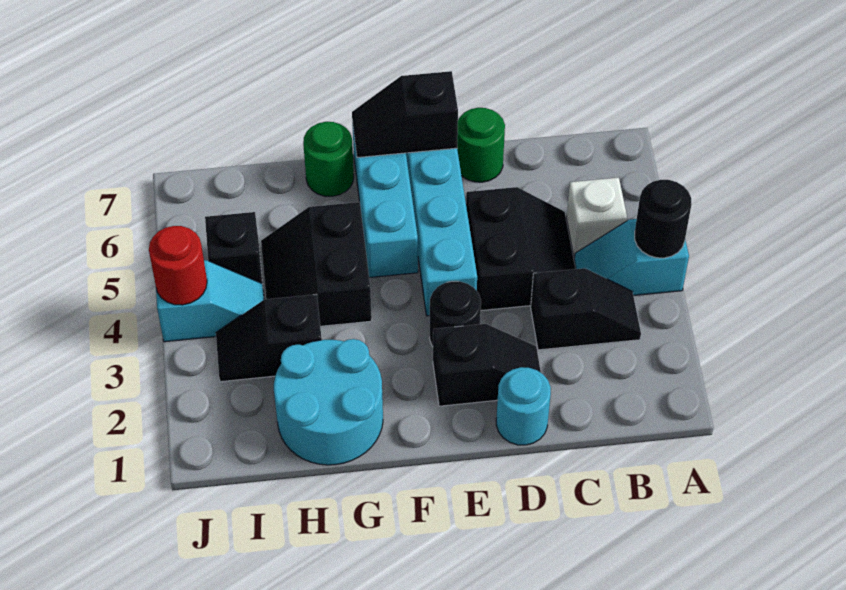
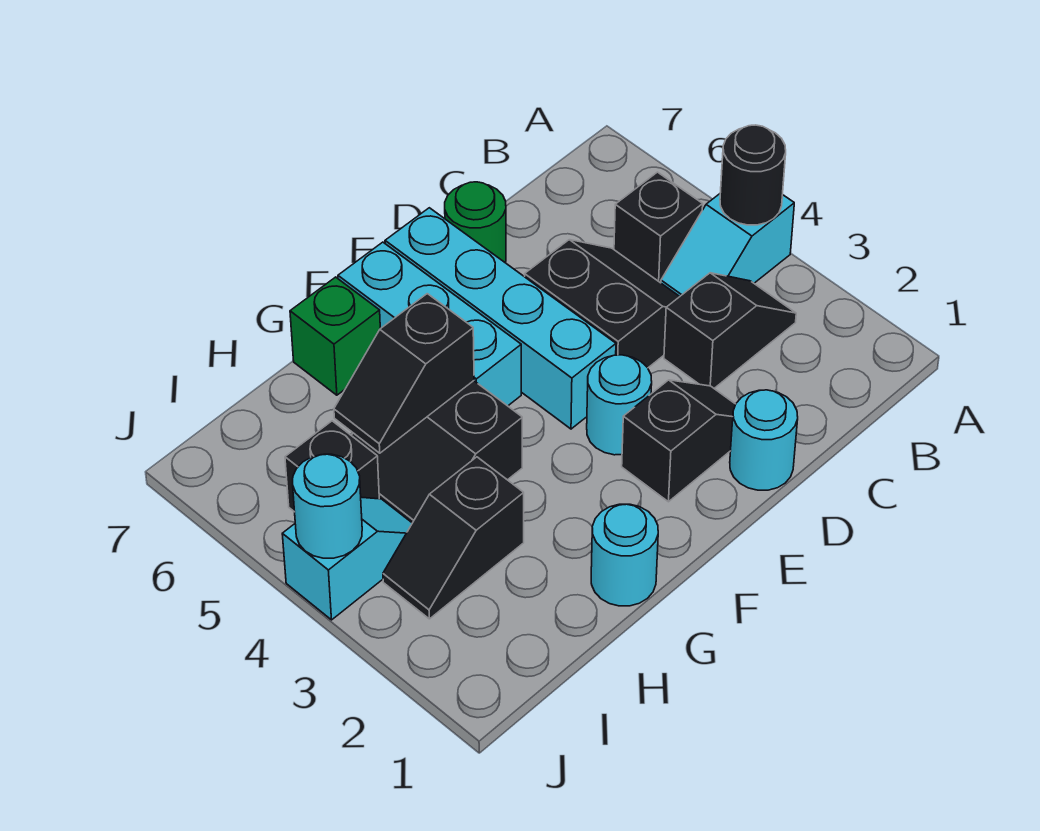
white 1x1 brick [566,177,627,258] -> black 1x1 brick [614,172,703,283]
black 1x1 round brick [430,281,481,346] -> cyan 1x1 round brick [587,355,652,455]
black 1x2 slope [352,71,458,158] -> black 1x2 slope moved to [334,294,474,453]
cyan 2x2 round brick [274,339,383,465] -> cyan 1x1 round brick [591,504,658,606]
green 1x1 round brick [303,122,354,196] -> green 1x1 brick [290,277,380,395]
red 1x1 round brick [149,226,207,305] -> cyan 1x1 round brick [293,454,362,558]

